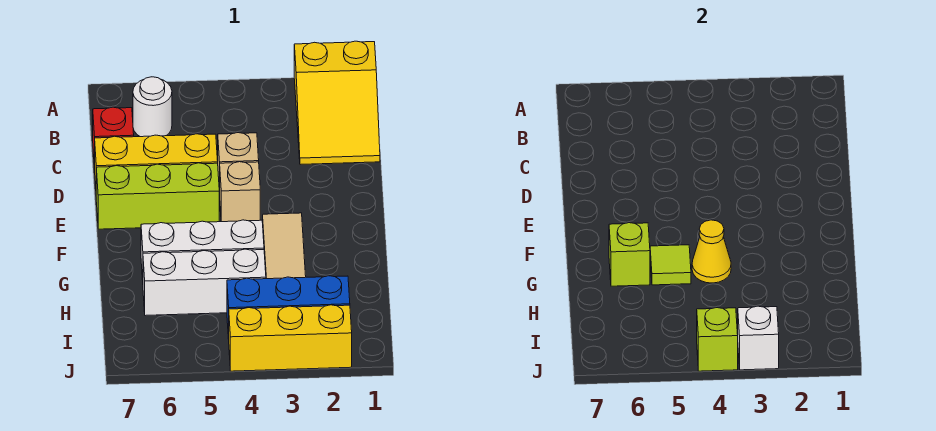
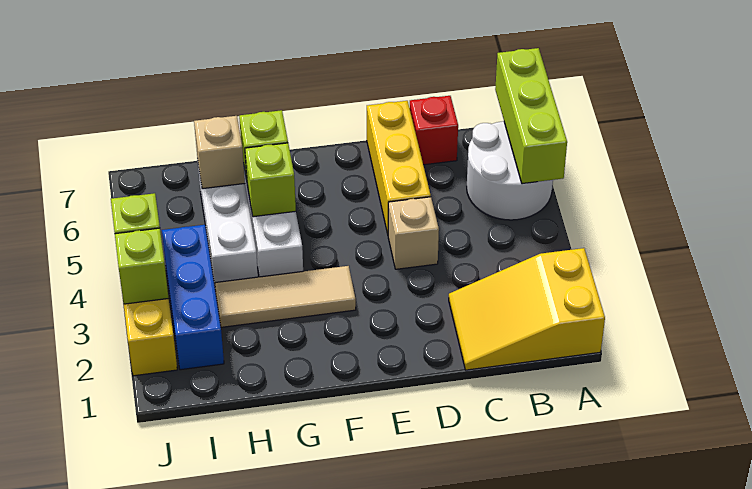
white 1x1 round brick [133,77,172,137] -> white 2x2 round brick [467,121,553,220]
tan 1x1 brick [219,162,260,222] -> tan 1x1 brick moved to [194,116,245,189]
lime 1x3 brick [96,163,219,229] -> lime 1x3 brick moved to [495,48,567,184]
yellow 1x1 cone [692,220,731,283] -> none
lime 1x1 tile [650,245,691,285] -> lime 1x1 brick [245,143,296,217]
white 1x1 brick [738,306,779,370] -> lime 1x1 brick [115,228,169,304]

